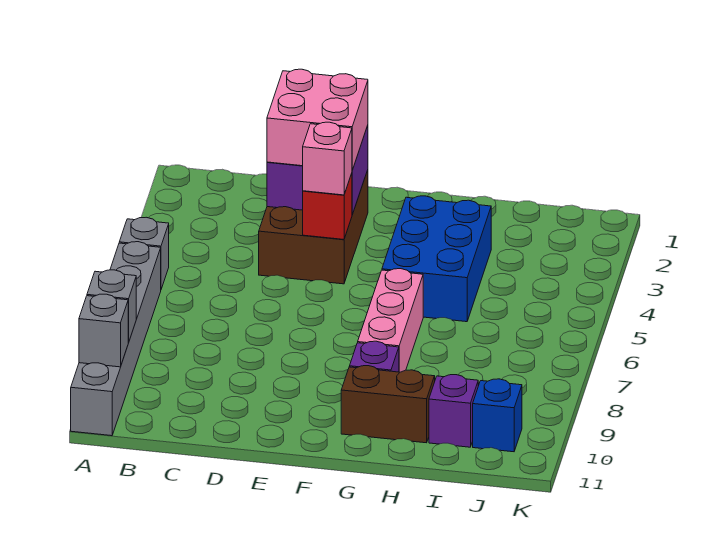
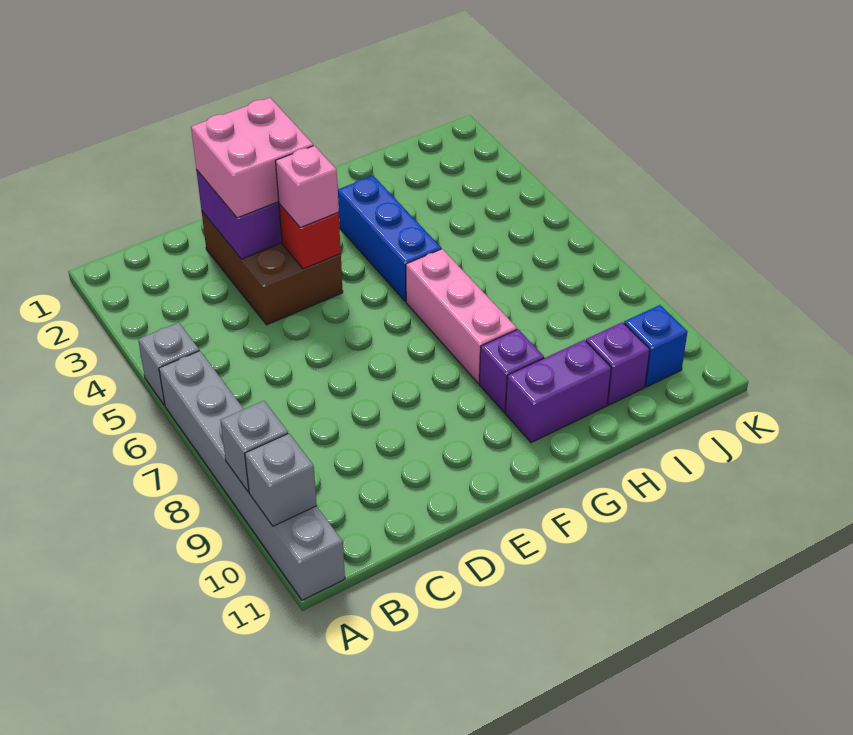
blue 2x3 brick [382,196,491,322] -> blue 1x3 brick [338,176,441,302]
brown 1x2 brick [341,366,435,443] -> purple 1x2 brick [505,340,611,443]

